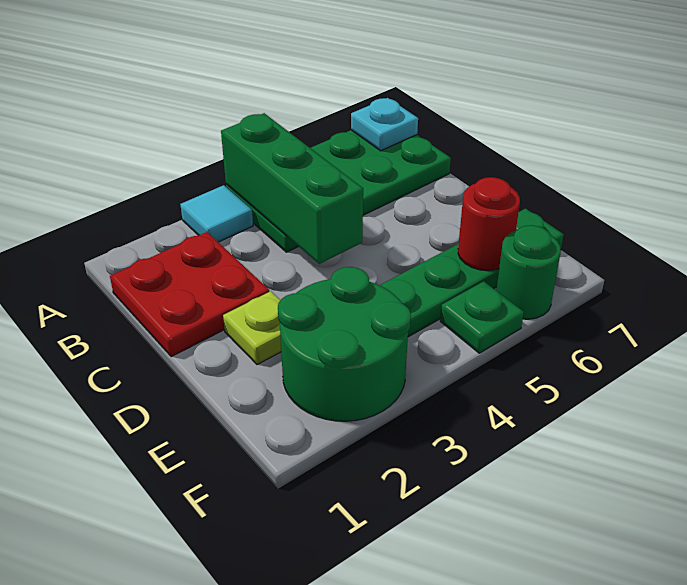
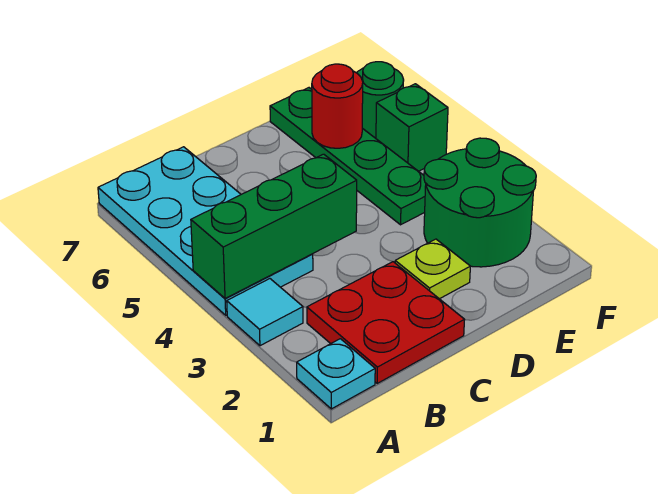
green 2x4 plate [226,130,451,252] -> cyan 2x4 plate [98,147,313,315]
cyan 1x1 plate [351,98,418,151] -> cyan 1x1 plate moved to [297,339,375,409]
green 1x1 plate [440,281,524,353] -> green 1x1 brick [376,84,448,171]

